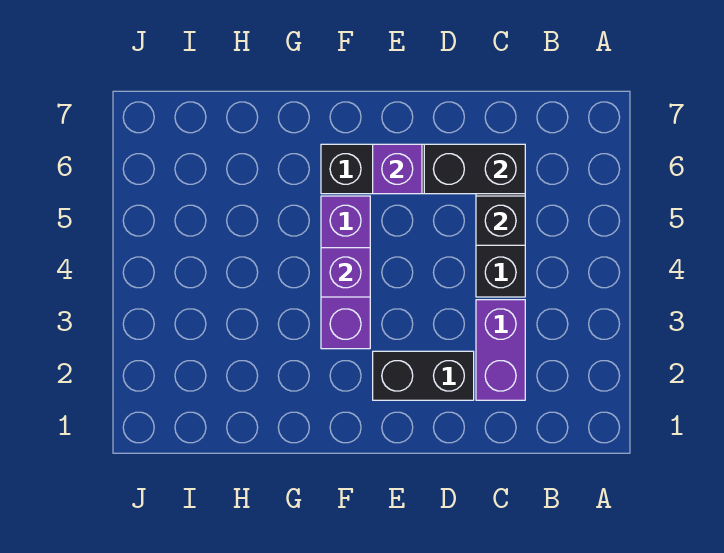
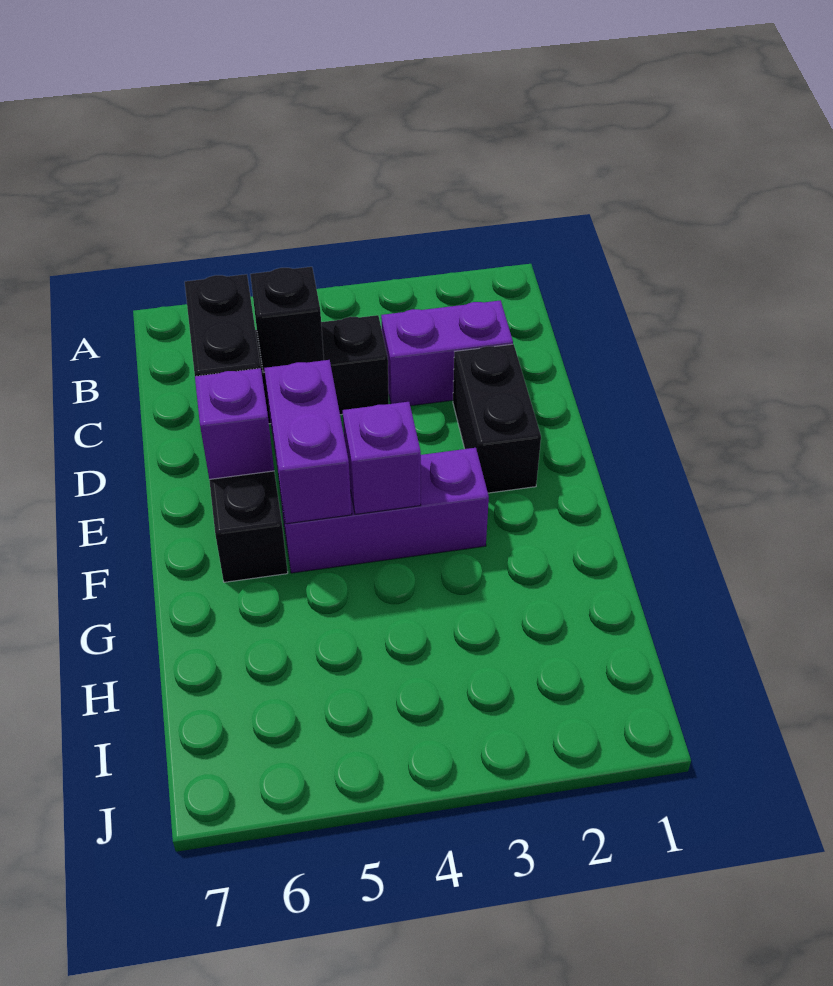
none -> purple 1x2 brick [264,360,352,524]

